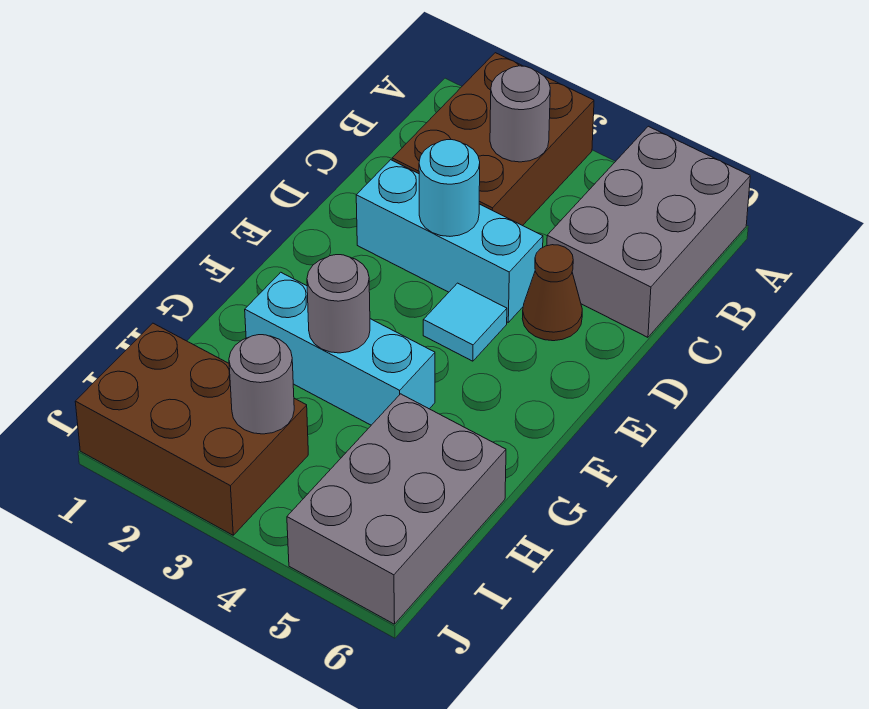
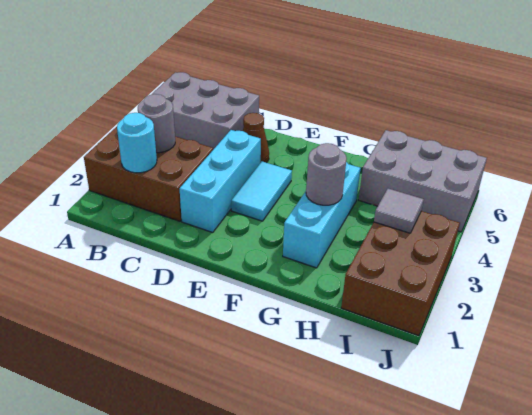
cyan 1x1 round brick [419,140,480,236] -> cyan 1x1 round brick moved to [117,113,157,173]
cyan 1x1 tile [423,283,507,361] -> cyan 1x2 tile [231,162,292,221]
grey 1x1 round brick [229,335,294,434] -> grey 1x1 tile [374,189,424,233]

